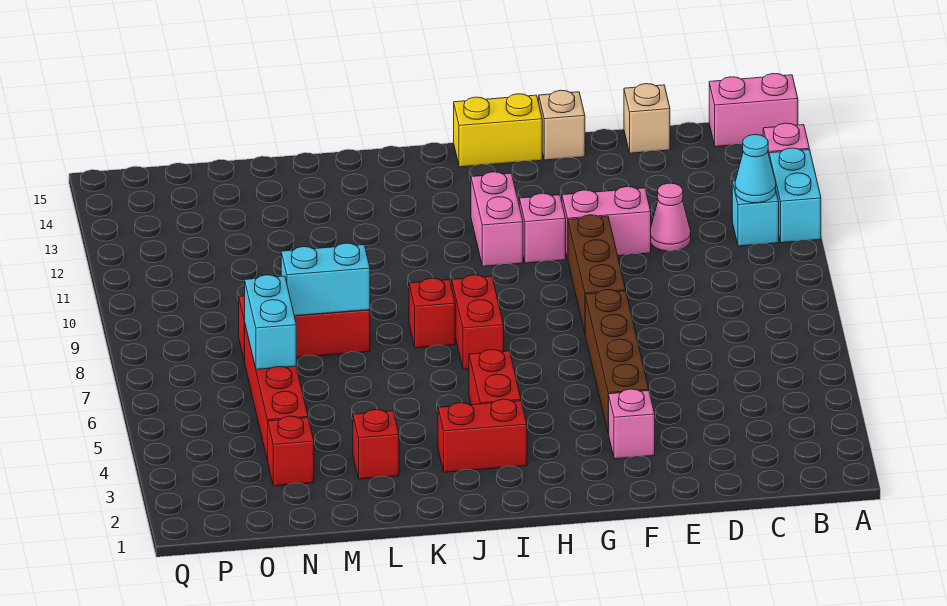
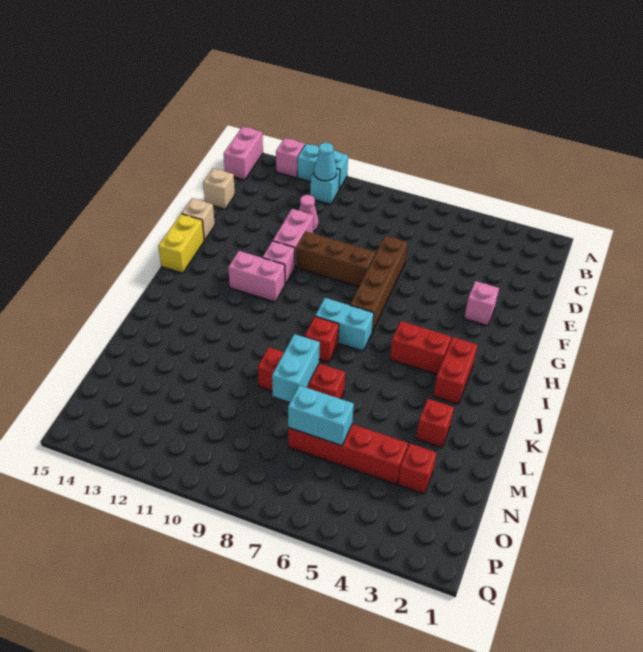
brown 1x4 brick [585,290,649,434] -> brown 1x4 brick turned to [350,236,408,332]
red 1x2 brick [452,275,504,369] -> cyan 1x2 brick [316,298,374,351]
red 1x3 brick [239,296,370,361] -> red 1x3 brick turned to [258,347,345,399]

